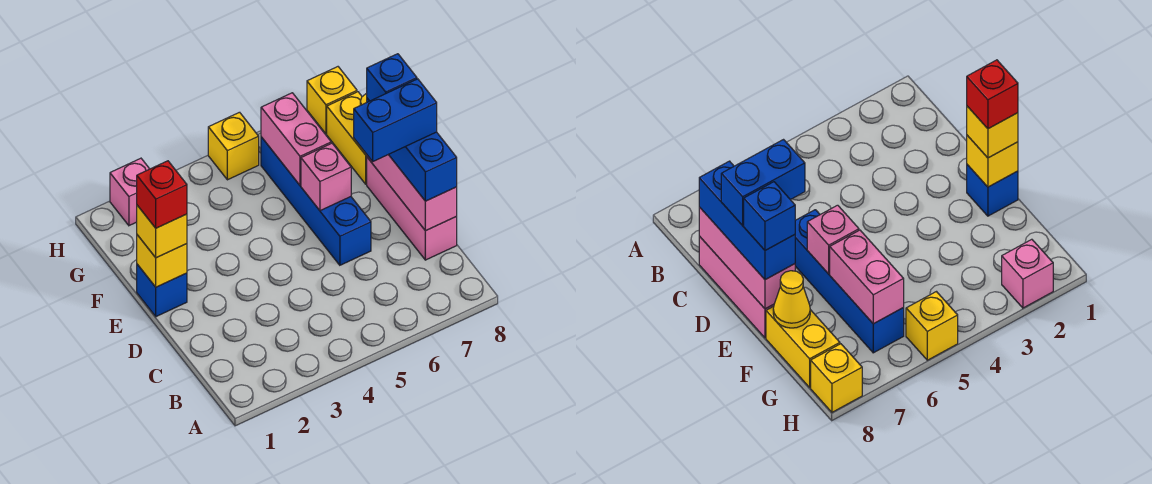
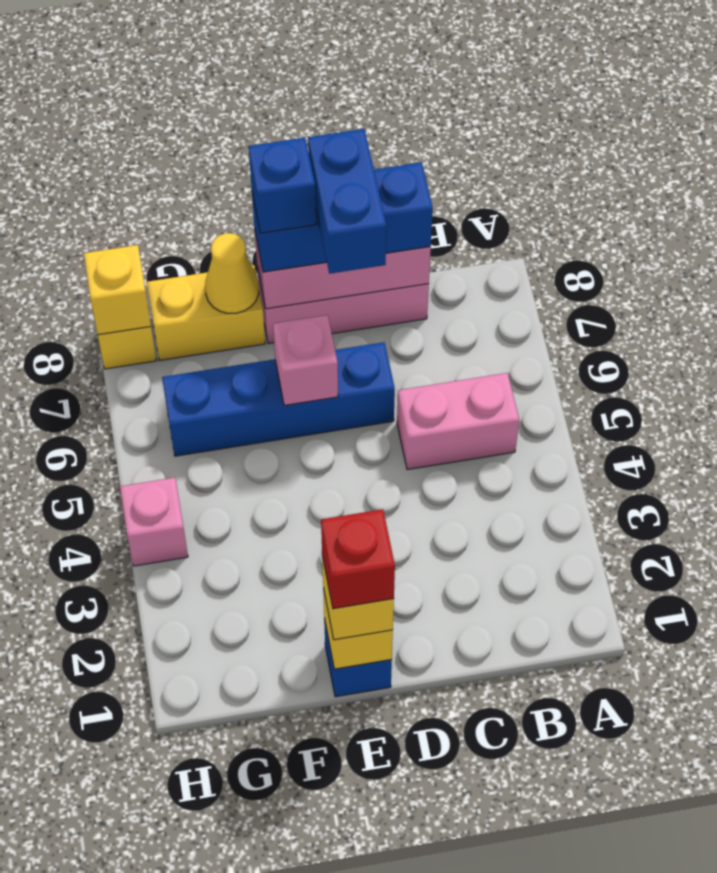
pink 1x2 brick [261,93,331,185] -> pink 1x2 brick moved to [397,373,519,470]
pink 1x1 brick [110,158,149,226] -> pink 1x1 brick moved to [120,478,188,566]
yellow 1x1 brick [208,112,259,180] -> yellow 1x1 brick moved to [84,245,151,335]

